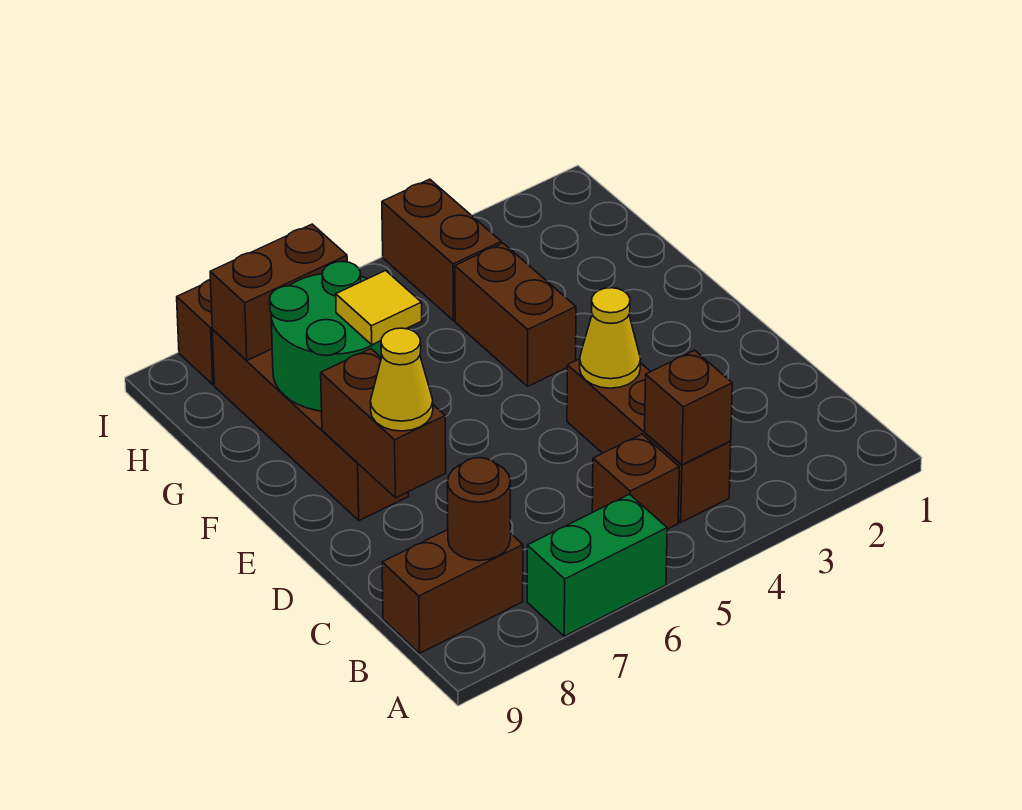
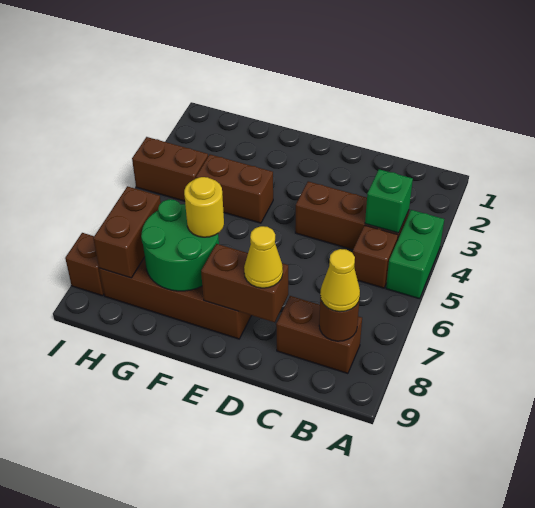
green 1x2 brick [527,494,667,636] -> green 1x2 brick moved to [386,210,444,299]
brown 1x1 brick [645,350,732,465] -> green 1x1 brick [365,169,413,233]
brown 1x2 brick [382,530,523,653] -> brown 1x2 brick turned to [276,296,362,374]
yellow 1x1 cone [580,288,640,388] -> yellow 1x1 cone moved to [320,249,360,312]
yellow 1x1 tile [336,270,422,345] -> yellow 1x1 round brick [184,177,224,237]

